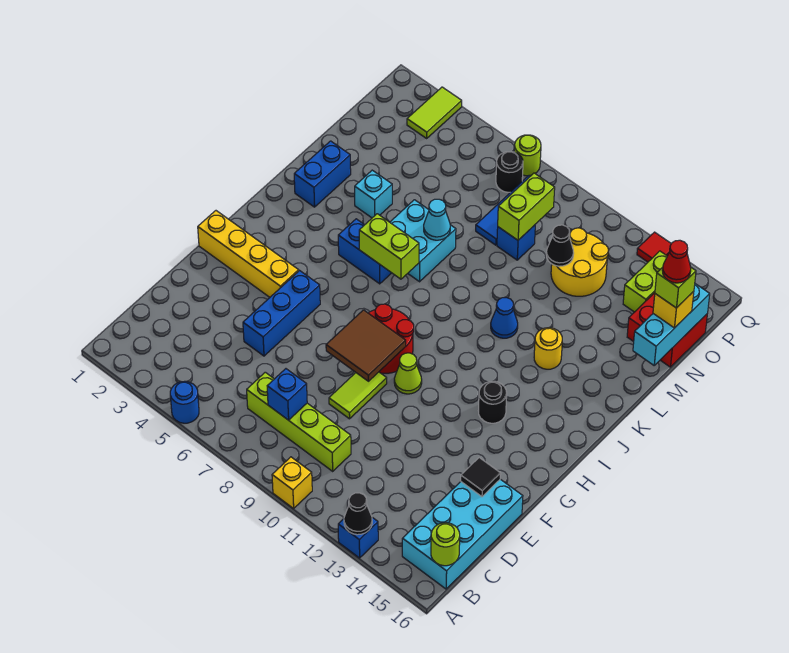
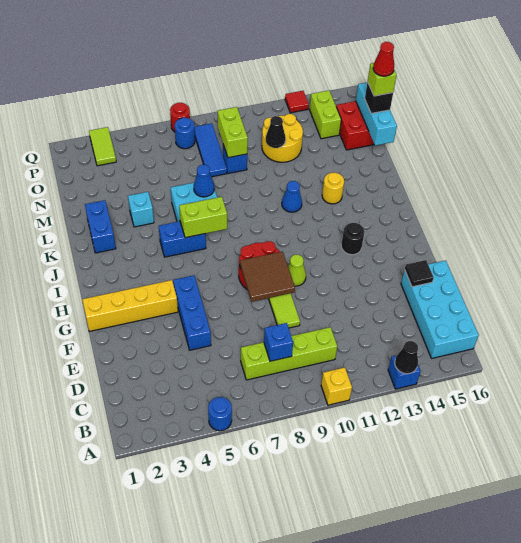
lime 1x1 round brick [431,523,460,566] -> none
cyan 1x1 cone [424,199,450,240] -> blue 1x1 cone [194,165,214,197]
yellow 1x1 brick [653,291,694,328] -> black 1x1 brick [365,82,393,113]
black 1x1 round brick [496,152,523,192] -> blue 1x1 round brick [175,118,195,149]
lime 1x1 round brick [514,135,541,176] -> red 1x1 round brick [170,103,190,132]

